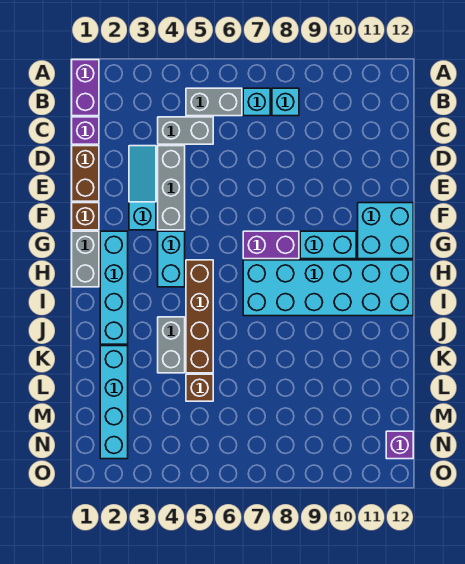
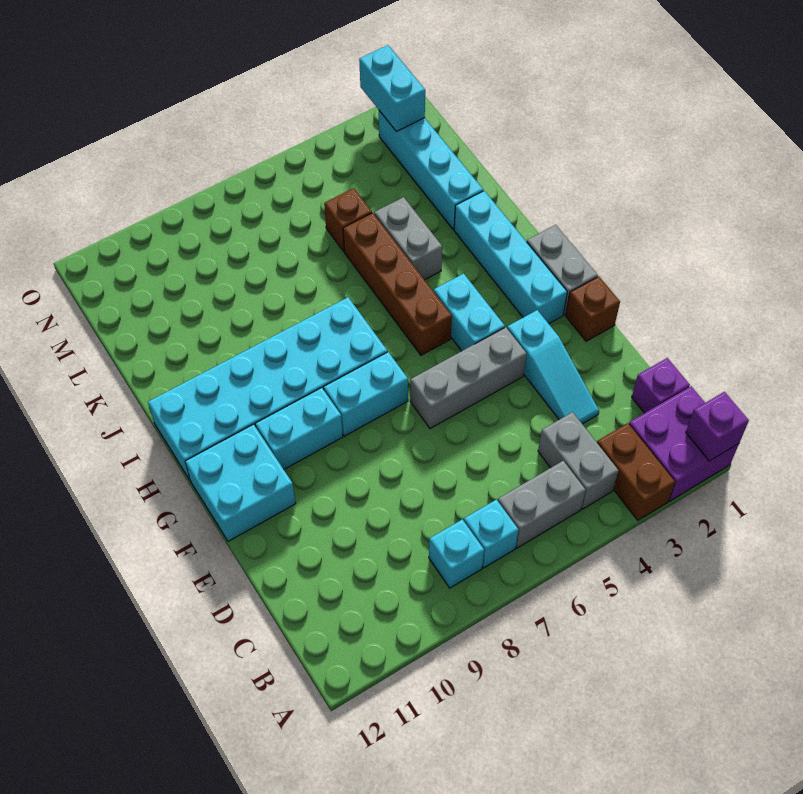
purple 1x2 brick [72,60,99,116] -> purple 2x2 brick [629,386,739,501]
grey 1x2 brick [158,117,213,144] -> grey 1x2 brick turned to [538,412,618,509]
brown 1x2 brick [72,146,99,201] -> brown 1x2 brick moved to [597,423,675,520]
grey 1x3 brick [158,146,185,230] -> grey 1x3 brick turned to [410,327,527,429]
purple 1x2 brick [243,231,299,259] -> cyan 1x2 brick [324,352,408,436]
none -> cyan 1x2 brick [359,45,425,131]
purple 1x1 brick [386,431,413,459] -> purple 1x1 brick moved to [686,392,749,461]

